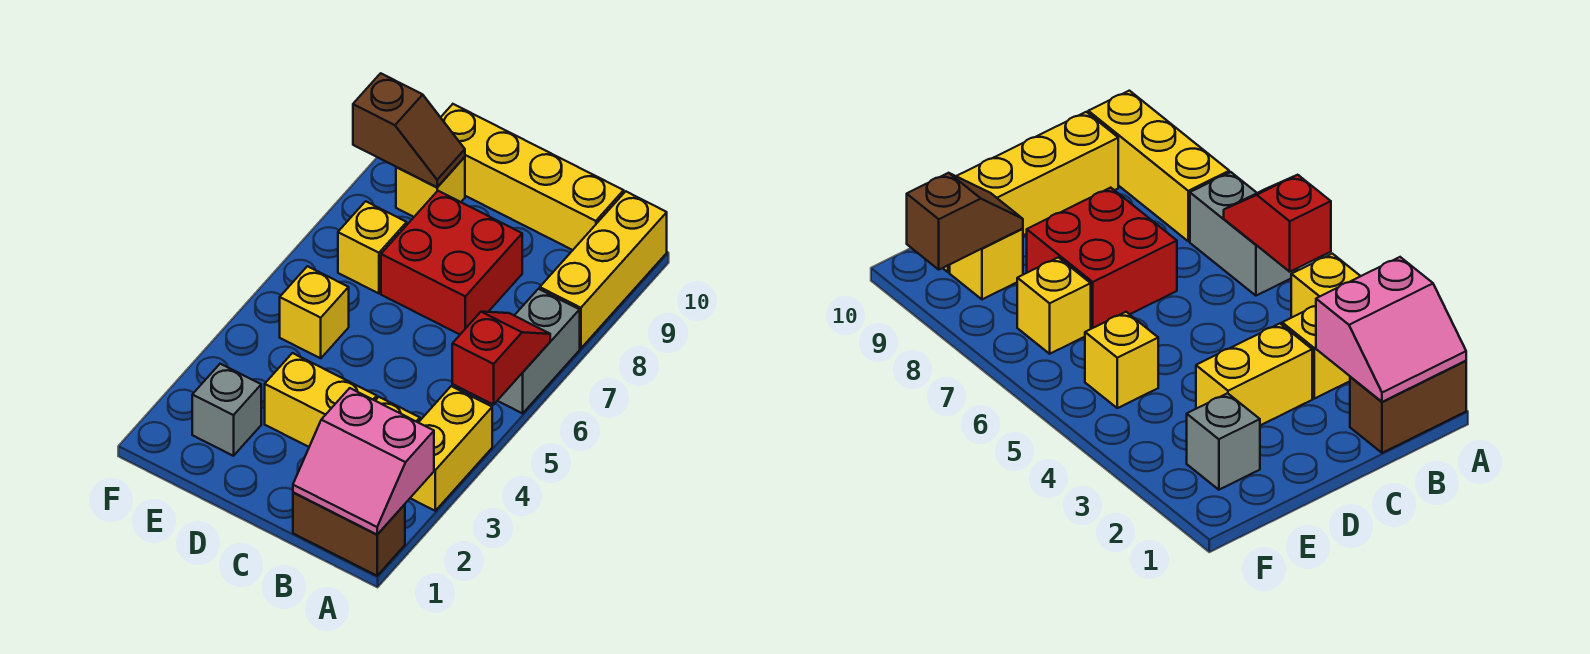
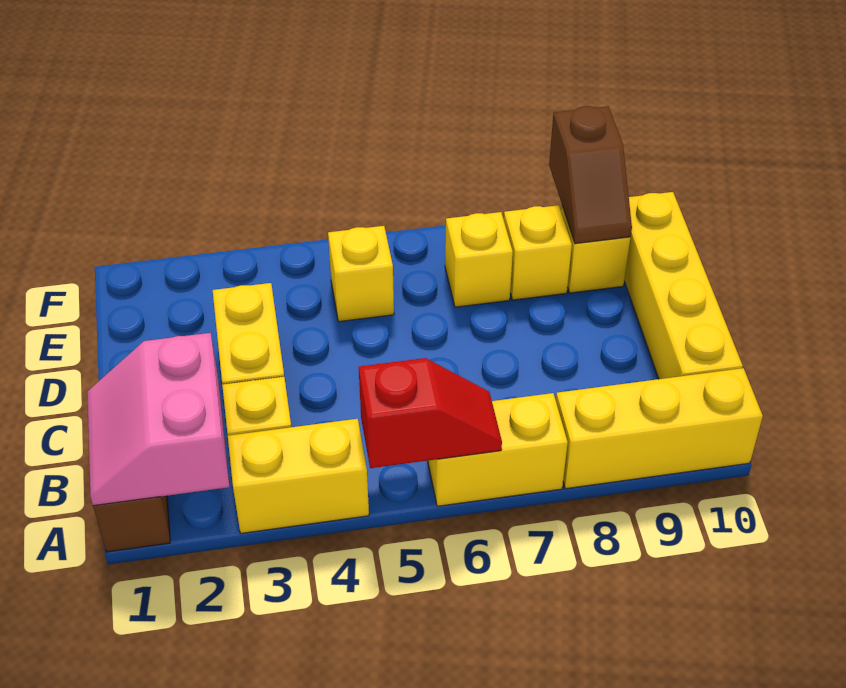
grey 1x2 brick [498,289,580,413] -> yellow 1x2 brick [428,393,568,506]
red 2x2 brick [381,191,522,334] -> none
grey 1x1 brick [192,364,261,456] -> none
none -> yellow 1x1 brick [504,205,572,300]

